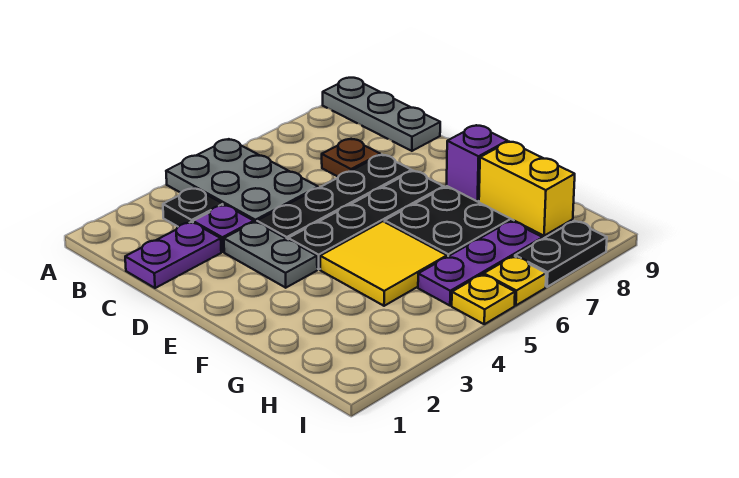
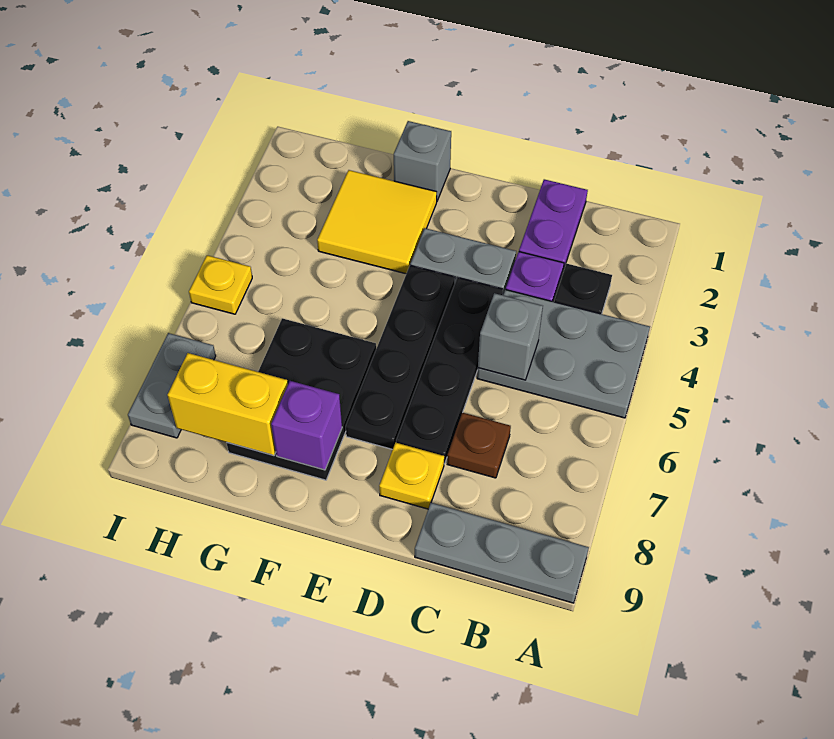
none -> grey 1x1 brick [478,293,543,380]
none -> grey 1x1 brick [394,121,451,201]
yellow 2x2 tile [320,221,447,306] -> yellow 2x2 tile moved to [317,170,437,274]
purple 1x3 plate [418,221,543,306] -> none
yellow 1x1 plate [484,256,546,305] -> yellow 1x1 plate moved to [379,443,444,509]
black 1x2 plate [515,221,607,287] -> grey 1x2 plate [128,333,216,438]

